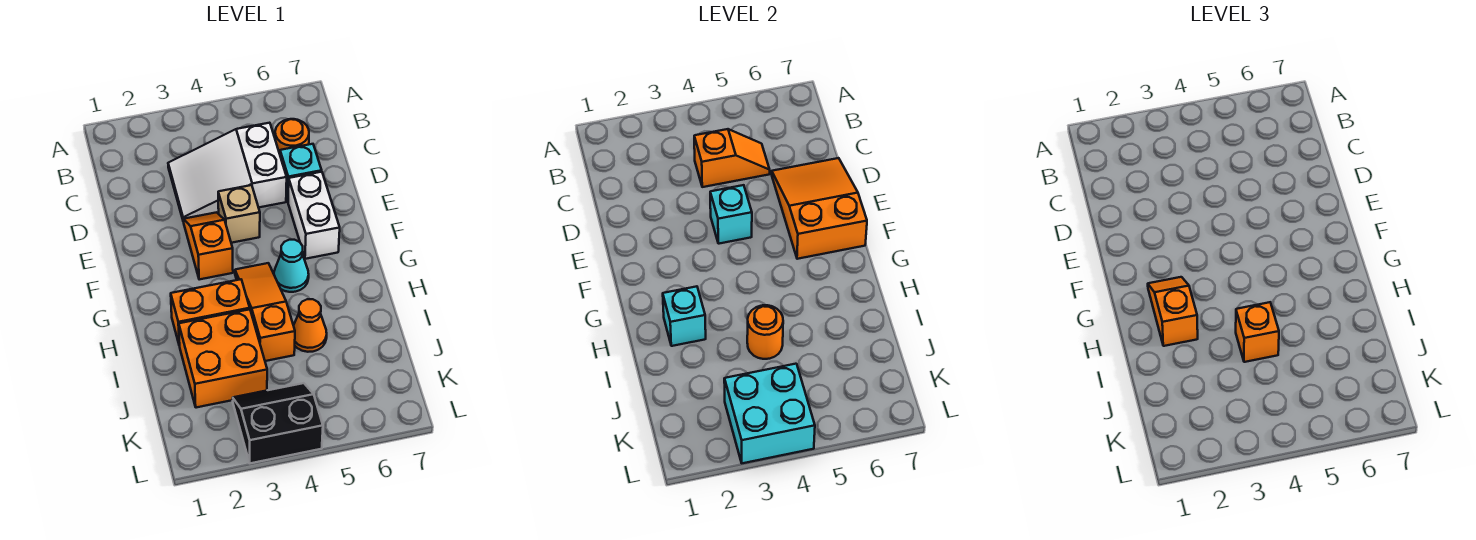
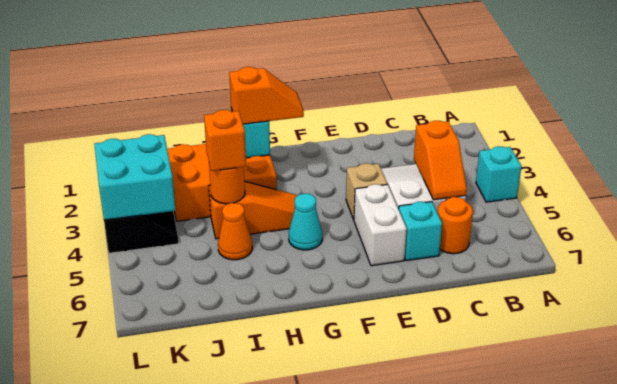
orange 2x3 slope [772,158,867,259] -> none
orange 1x2 slope [184,212,233,280] -> none
cyan 1x1 brick [710,185,752,244] -> cyan 1x1 brick moved to [476,146,521,202]
white 1x2 brick [288,172,340,259] -> white 1x2 brick turned to [354,184,407,266]

